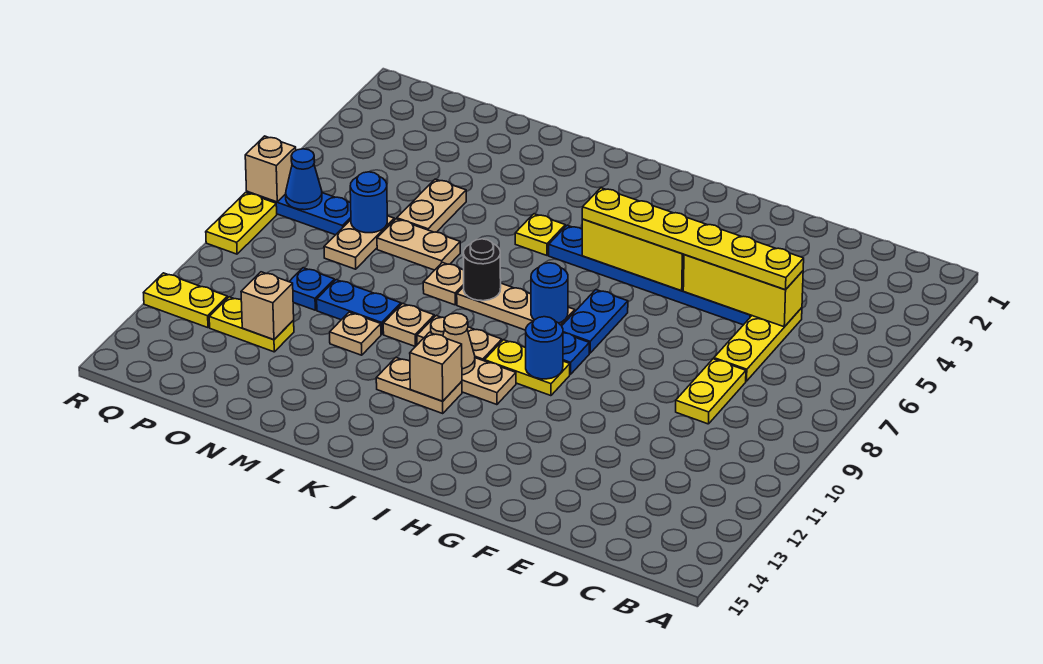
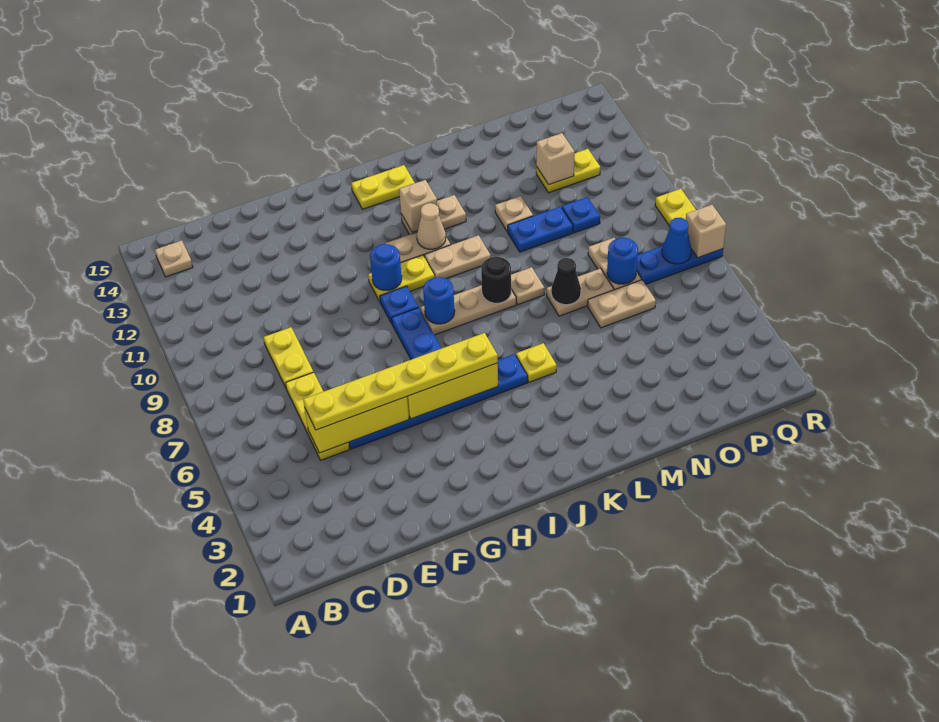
tan 1x1 plate [383,304,434,347] -> tan 1x1 plate moved to [155,240,193,277]
none -> black 1x1 cone [551,258,581,305]
tan 1x2 plate [397,179,466,232] -> tan 1x2 plate turned to [588,280,656,328]
yellow 1x2 plate [144,273,227,328] -> yellow 1x2 plate moved to [351,165,415,209]

